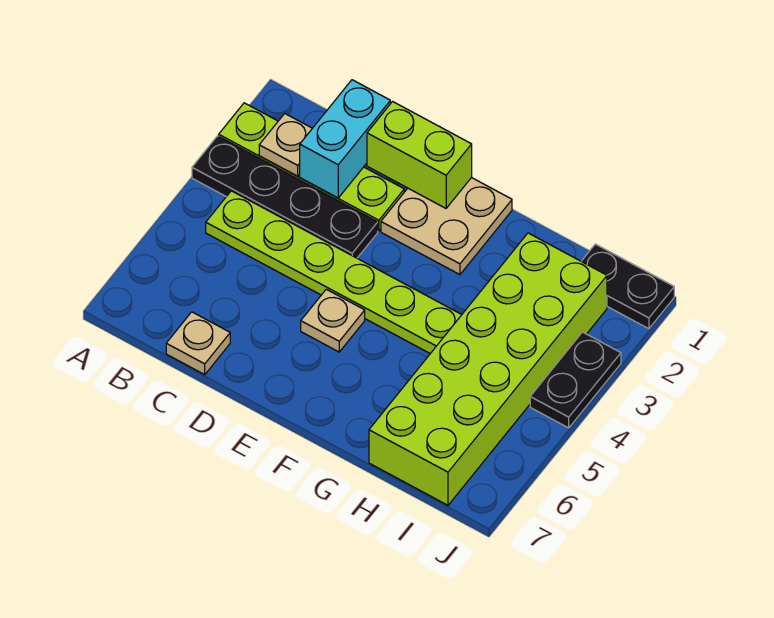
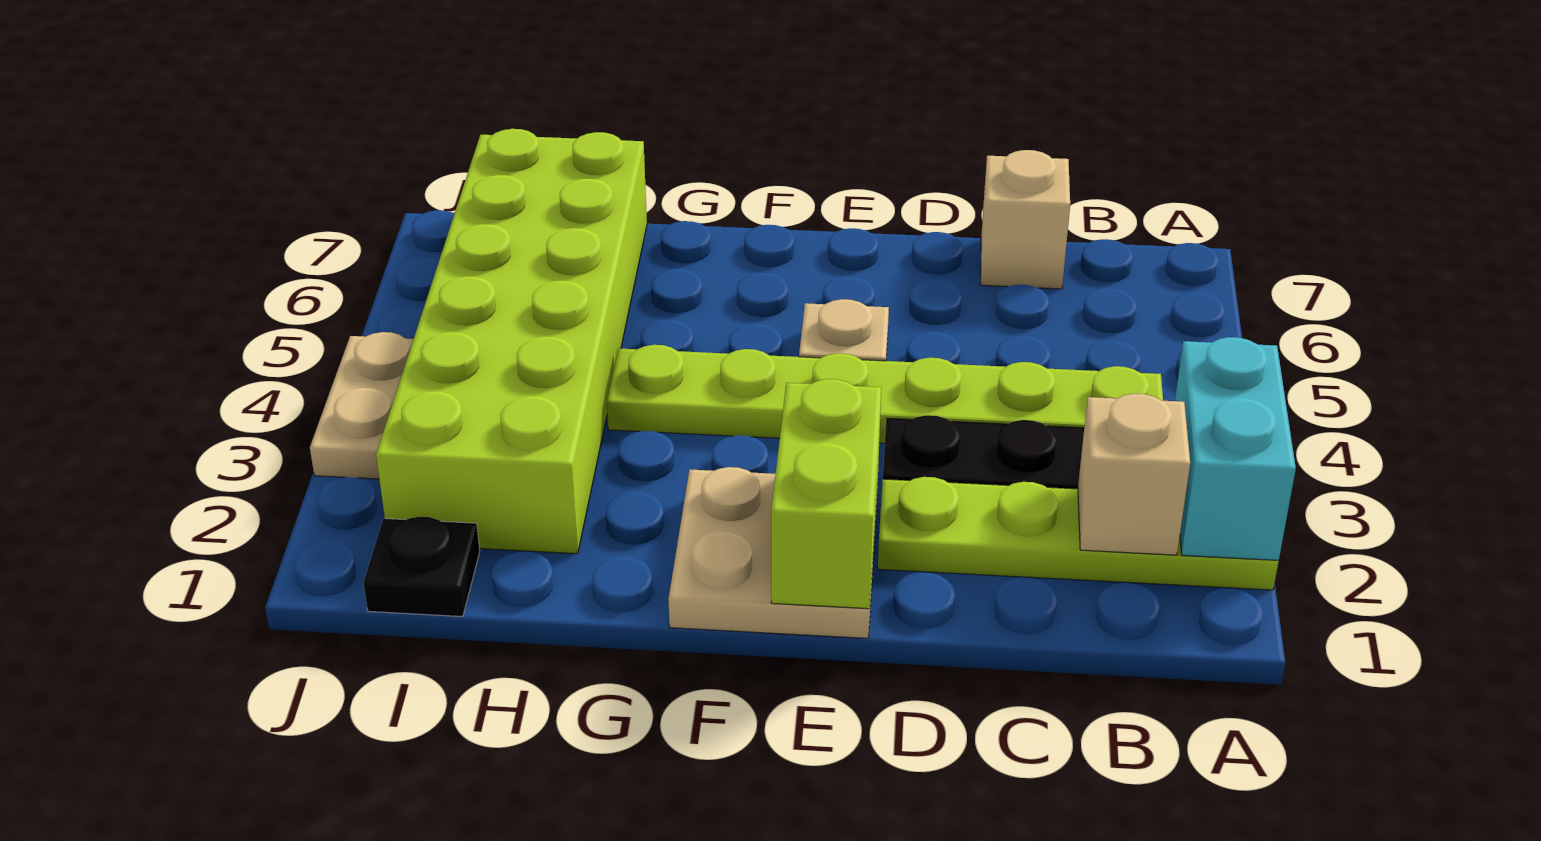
tan 1x1 plate [259,114,312,176] -> tan 1x1 brick [1078,394,1190,555]
cyan 1x2 brick [300,80,390,198] -> cyan 1x2 brick moved to [1175,337,1296,560]
tan 1x1 plate [166,312,230,375] -> tan 1x1 brick [981,150,1070,289]
lime 1x2 brick [367,102,472,208] -> lime 1x2 brick turned to [771,379,881,609]
black 1x2 plate [581,244,674,329] -> black 1x1 plate [363,517,480,617]
black 1x2 plate [530,332,621,428] -> tan 1x2 plate [310,332,413,479]

